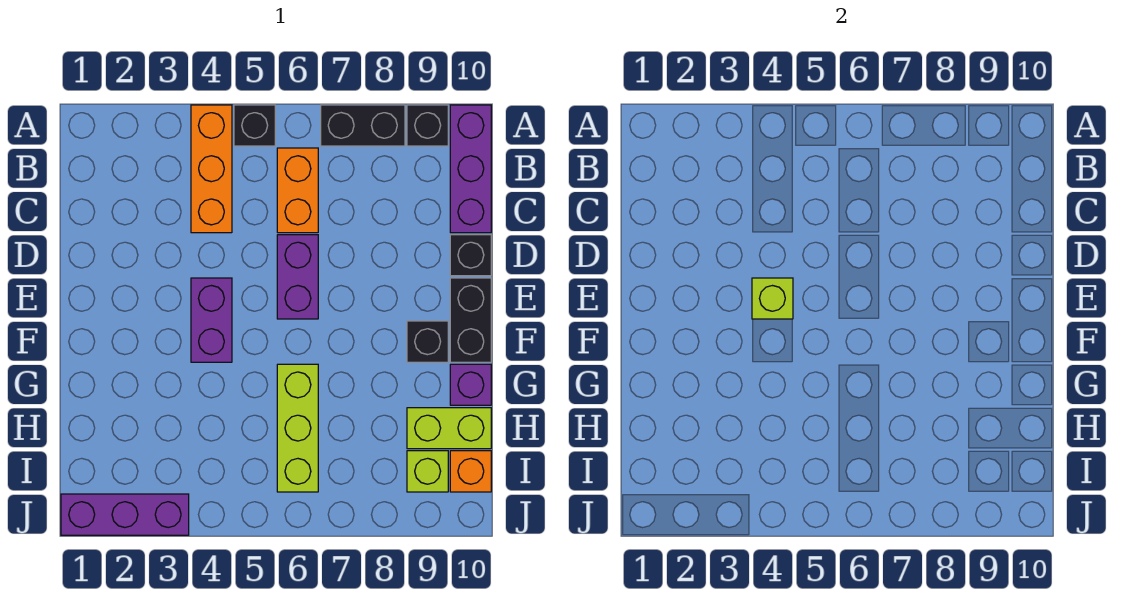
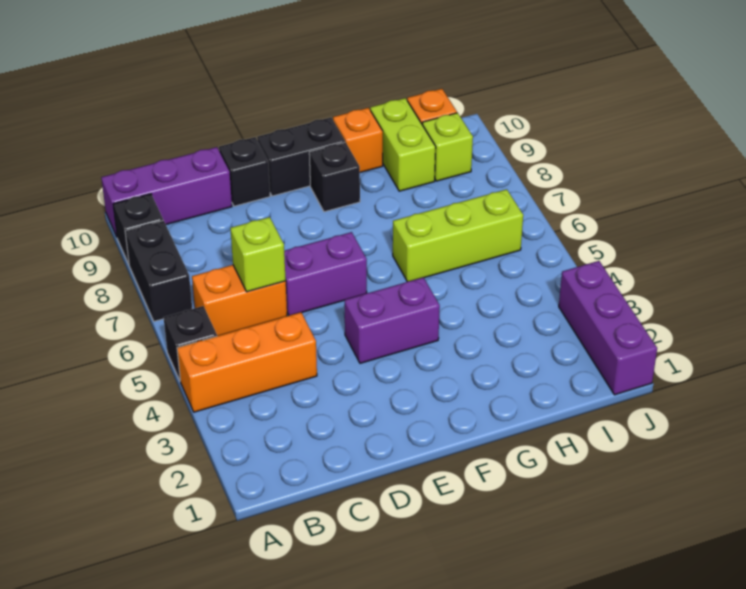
lime 1x1 brick [752,278,793,319] -> lime 1x1 brick moved to [230,217,286,292]
purple 1x1 brick [450,364,491,405] -> orange 1x1 brick [333,108,383,172]

